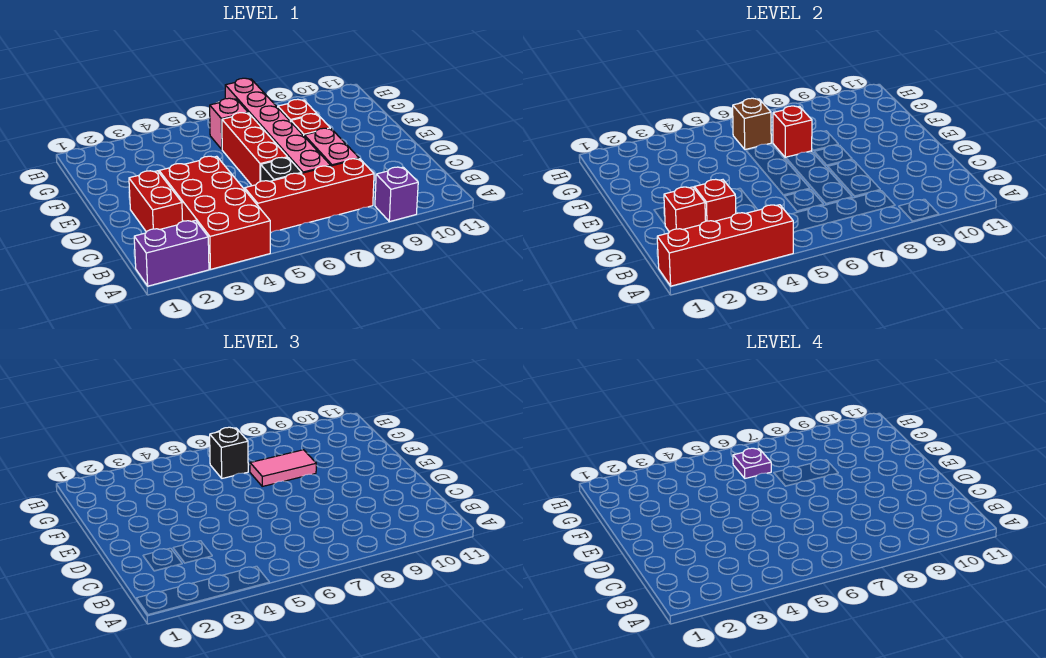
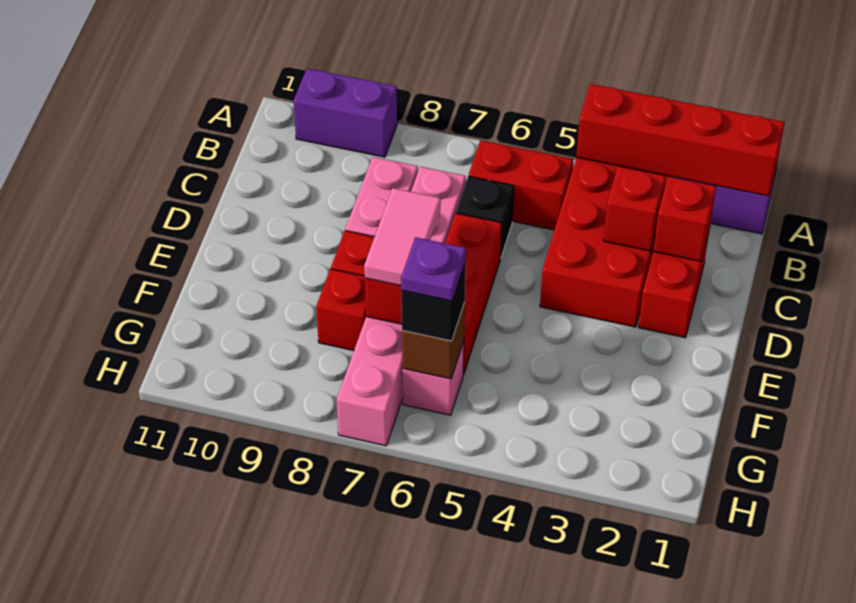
purple 1x1 brick [375,167,418,222] -> purple 1x2 brick [293,69,397,157]
red 1x4 brick [245,159,374,233] -> red 1x2 brick [469,140,574,230]
pink 1x2 tile [250,450,316,486] -> pink 1x2 tile turned to [364,188,441,286]

